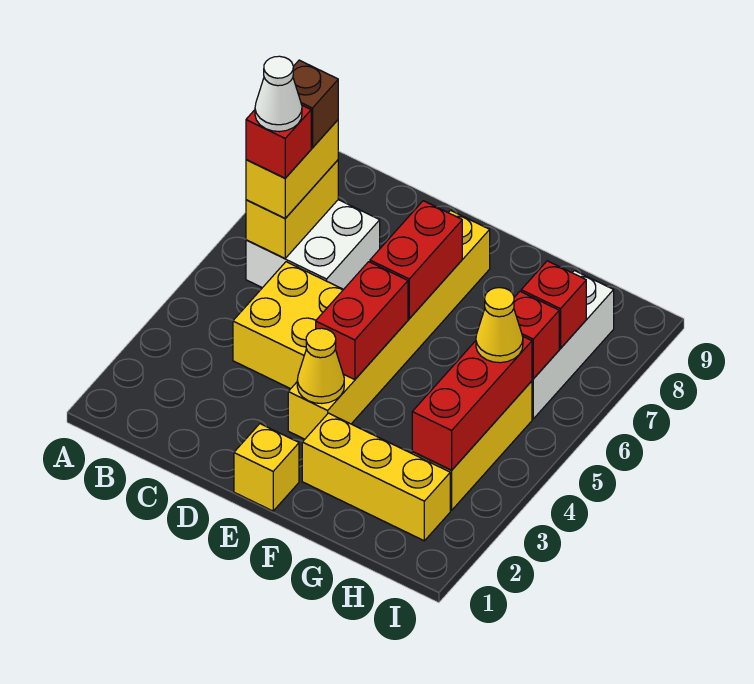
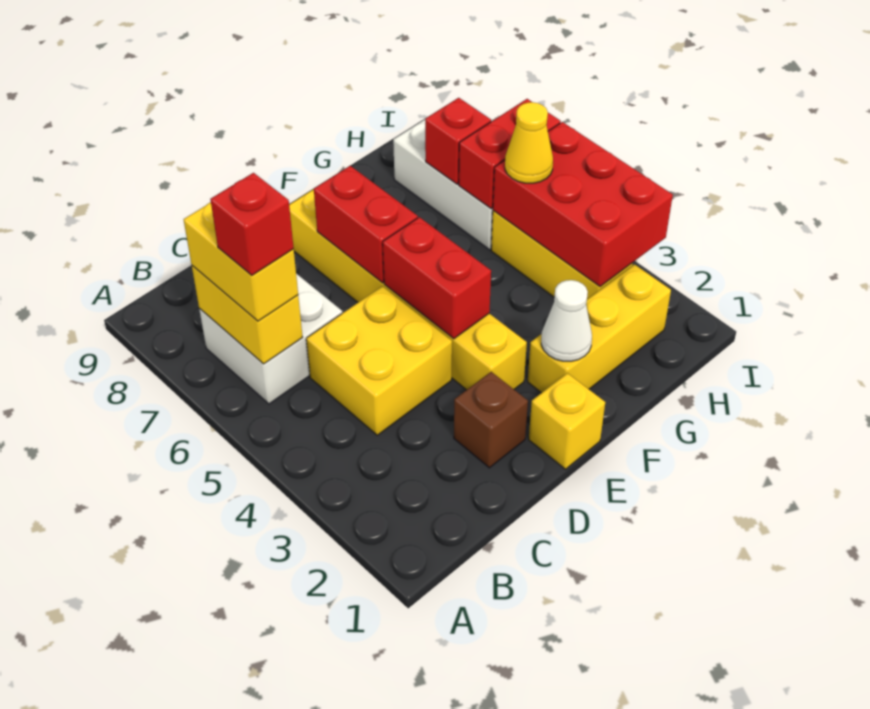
white 1x1 cone [255,56,302,132] -> white 1x1 cone moved to [541,280,592,361]
brown 1x1 brick [293,60,338,148] -> brown 1x1 brick moved to [454,372,528,468]
yellow 1x1 cone [297,328,344,404] -> none
red 1x3 brick [412,337,532,470] -> red 2x3 brick [493,122,673,287]
red 1x1 brick [514,291,559,379] -> red 1x2 brick [459,99,561,208]

